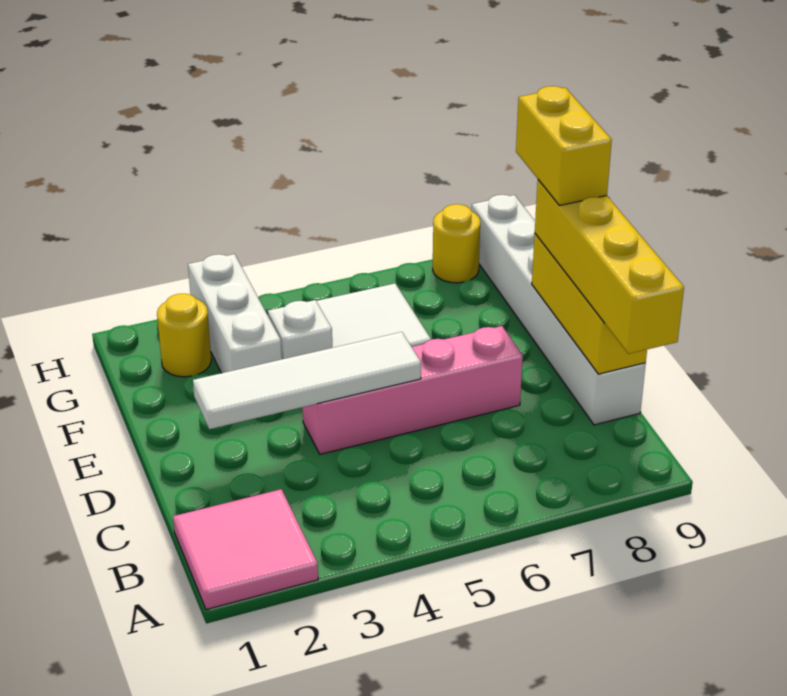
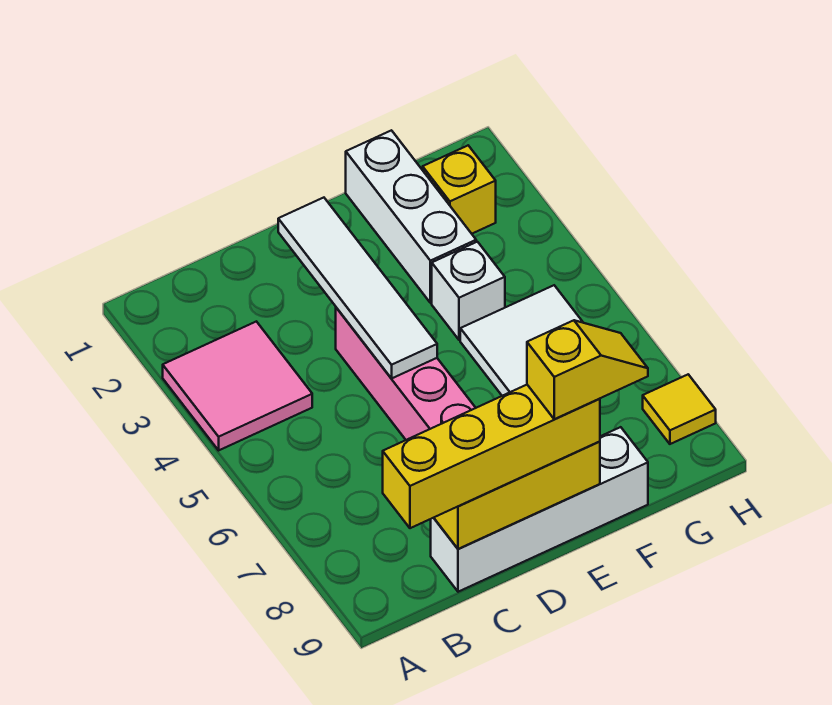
pink 2x2 tile [173,489,318,610] -> pink 2x2 tile moved to [163,321,312,450]
white 1x6 brick [472,195,646,425] -> white 1x4 brick [431,427,648,592]
yellow 1x2 brick [516,86,612,206] -> yellow 1x2 slope [527,320,648,419]
white 1x3 brick [188,254,282,373] -> white 1x3 brick turned to [346,130,476,303]
yellow 1x1 round brick [157,294,211,377] -> yellow 1x1 brick [423,146,496,234]
yellow 1x1 round brick [433,204,480,283] -> yellow 1x1 tile [643,374,716,444]

